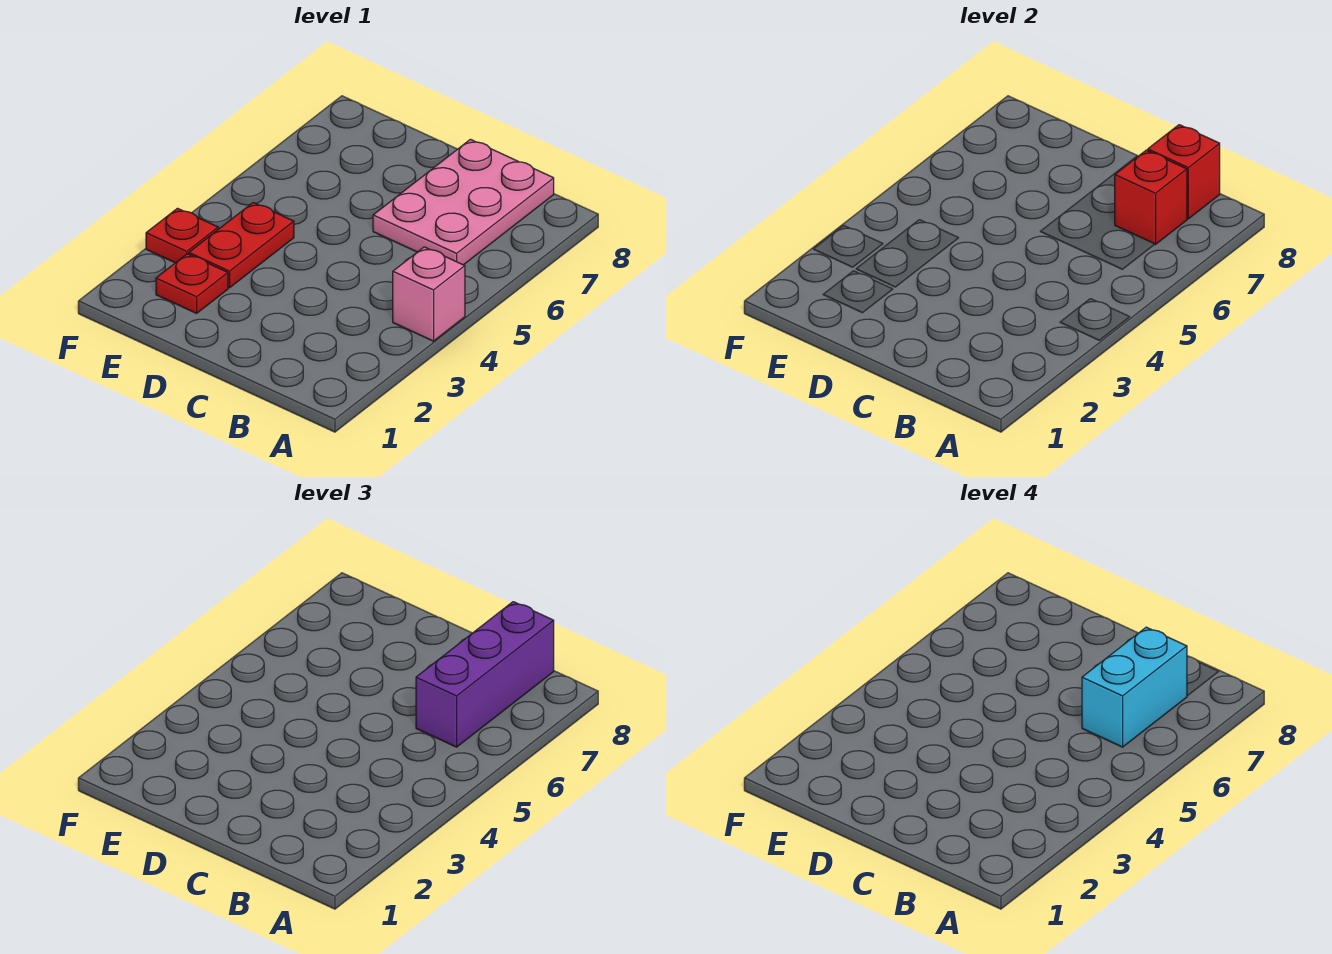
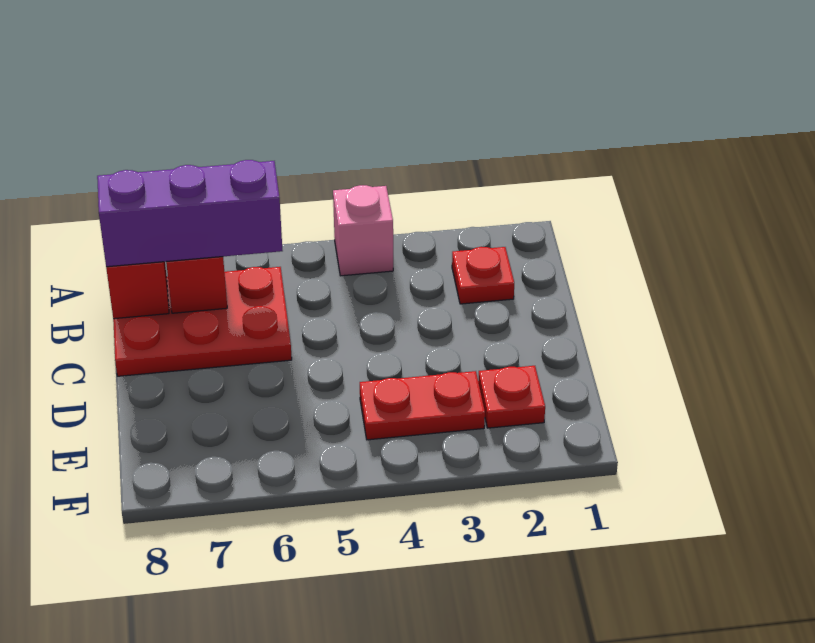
pink 2x3 plate [373,139,554,265] -> red 2x3 plate [113,267,292,376]
cyan 1x2 brick [1082,627,1187,747] -> none
red 1x1 plate [146,208,218,263] -> red 1x1 plate moved to [452,247,514,304]

